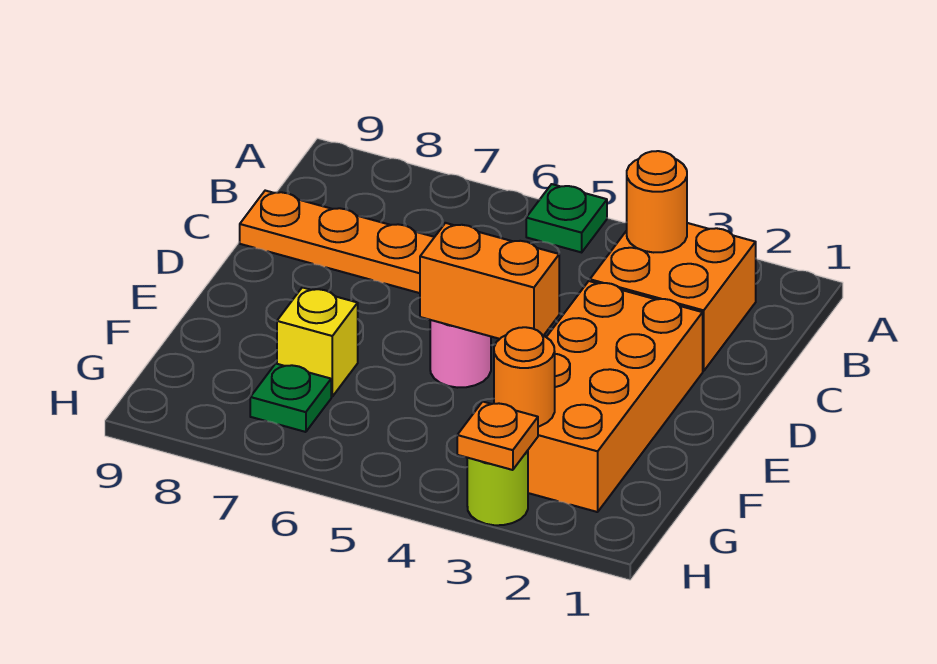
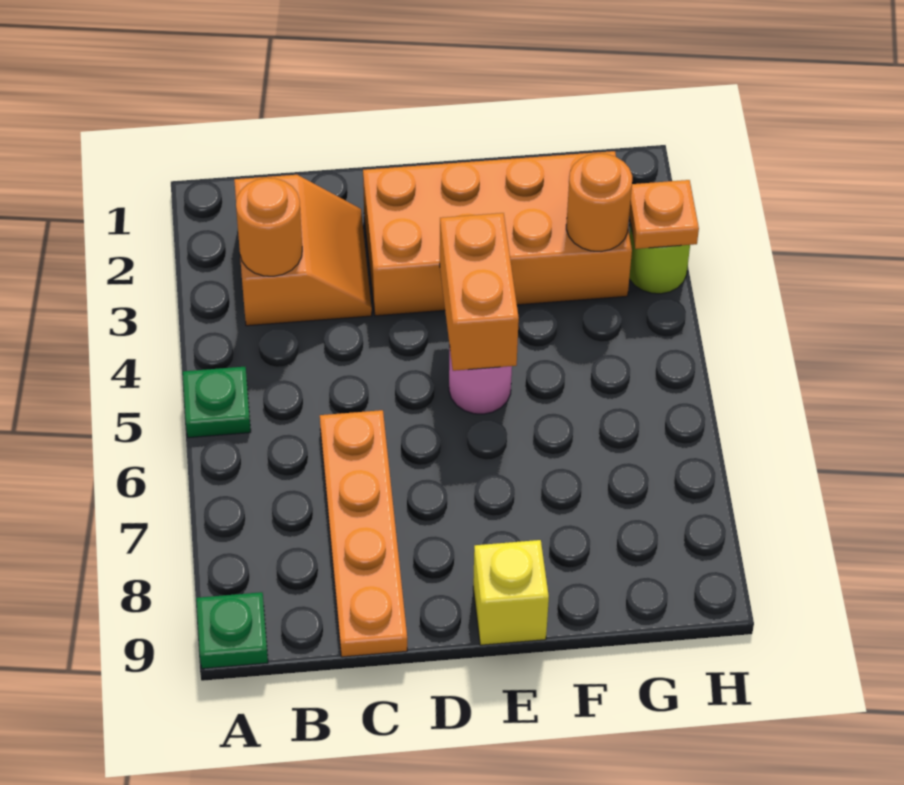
orange 2x2 brick [590,223,756,371] -> orange 2x2 slope [234,175,372,326]
yellow 1x1 brick [277,287,358,397] -> yellow 1x1 brick moved to [473,540,549,645]
green 1x1 plate [250,364,331,432] -> green 1x1 plate moved to [196,592,268,669]

